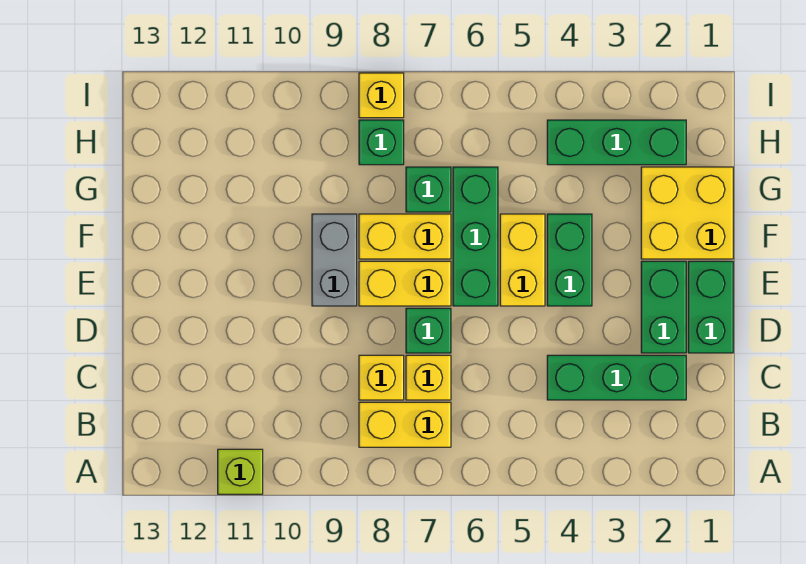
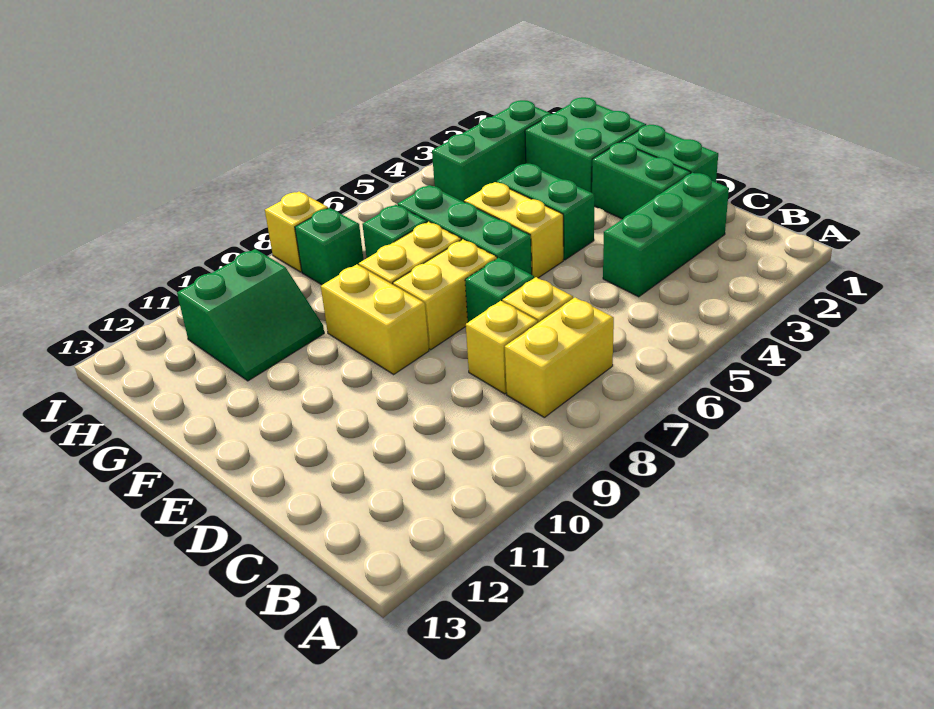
lime 1x1 brick [218,449,263,494] -> none
grey 1x2 brick [312,214,357,306] -> yellow 1x2 brick [321,264,429,374]
yellow 2x2 brick [641,167,733,259] -> green 2x2 brick [525,97,646,193]
none -> green 2x2 slope [177,249,324,381]

